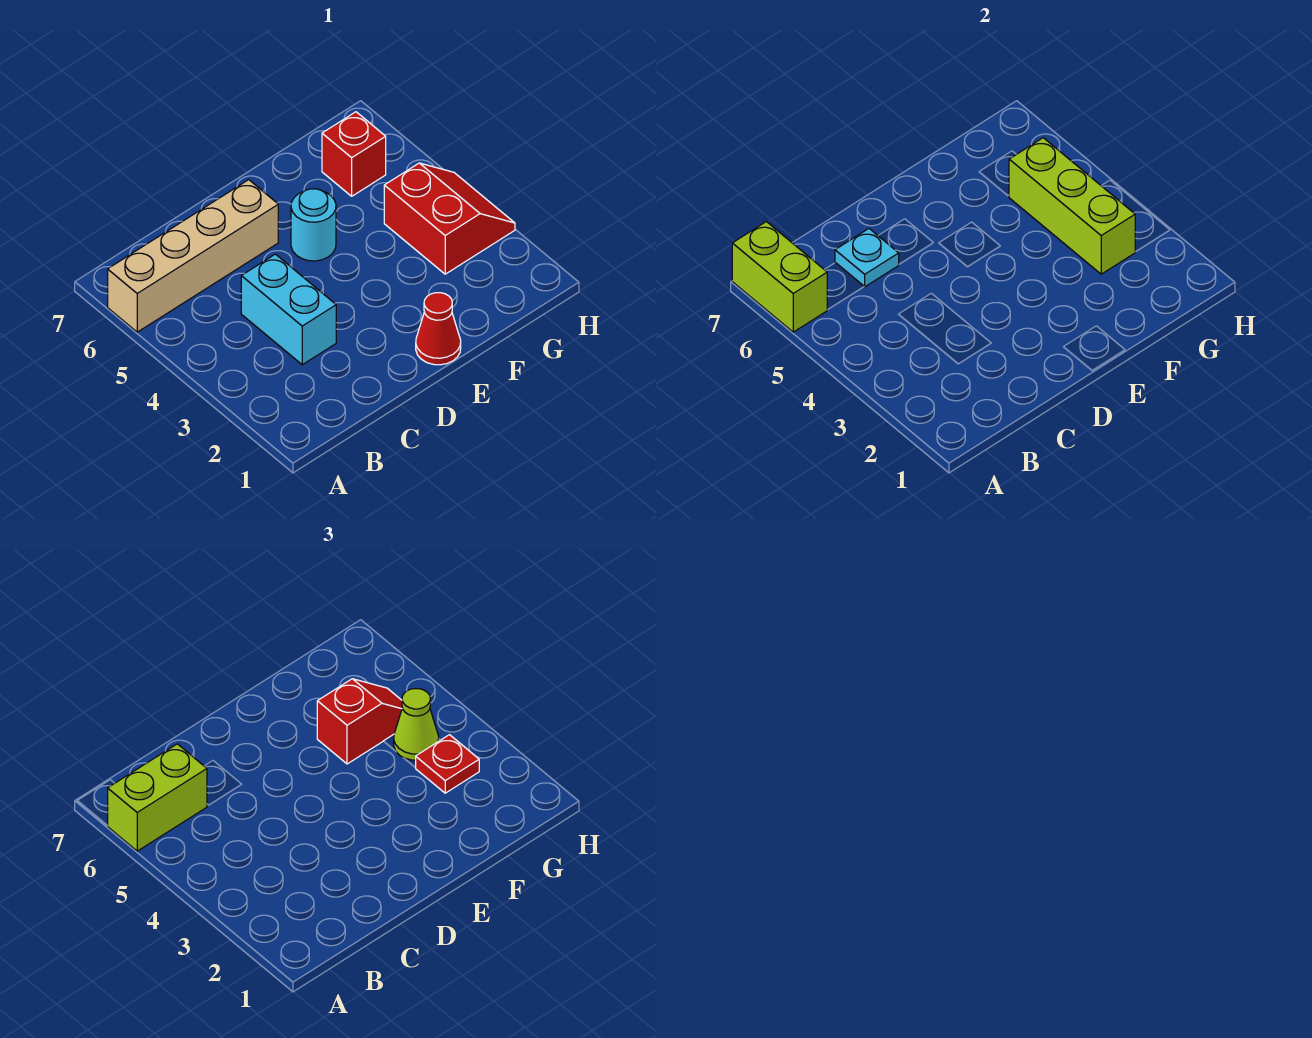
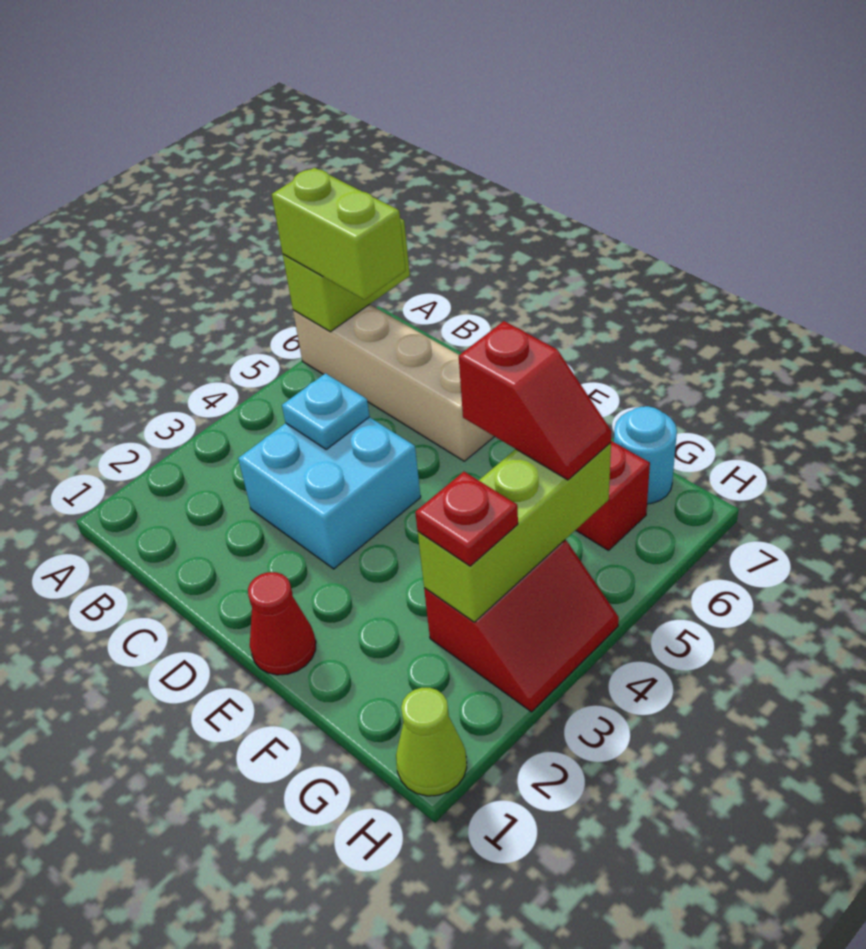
cyan 1x2 brick [241,254,336,365] -> cyan 2x2 brick [238,417,421,569]
cyan 1x1 plate [835,229,899,287] -> cyan 1x1 plate moved to [282,373,370,449]
cyan 1x1 round brick [291,189,336,261] -> cyan 1x1 round brick moved to [614,406,677,504]
lime 1x1 cone [394,689,439,760] -> lime 1x1 cone moved to [396,688,467,796]

